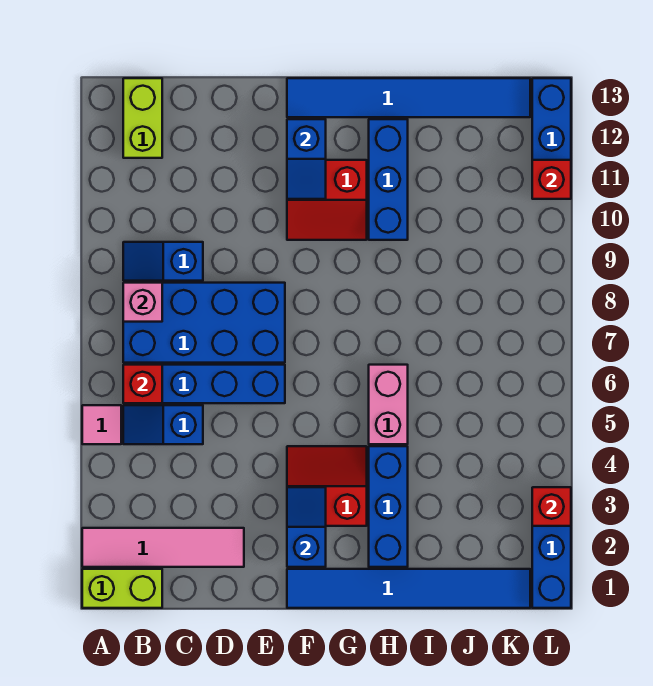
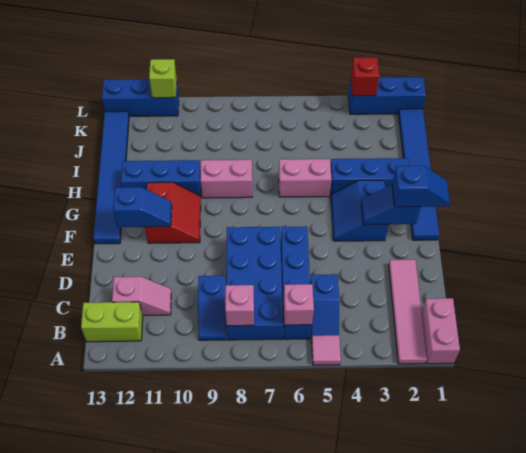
lime 1x2 brick [82,569,162,608] -> pink 1x2 brick [422,298,460,364]
red 1x1 brick [123,365,162,403] -> pink 1x1 brick [284,284,314,325]
none -> pink 1x2 slope [112,277,171,315]
none -> blue 1x2 slope [392,166,450,207]
red 2x2 slope [287,446,367,526] -> blue 2x2 slope [331,180,389,241]
none -> pink 1x2 brick [200,160,252,198]
red 1x1 brick [532,160,571,199] -> lime 1x1 brick [149,59,177,98]

